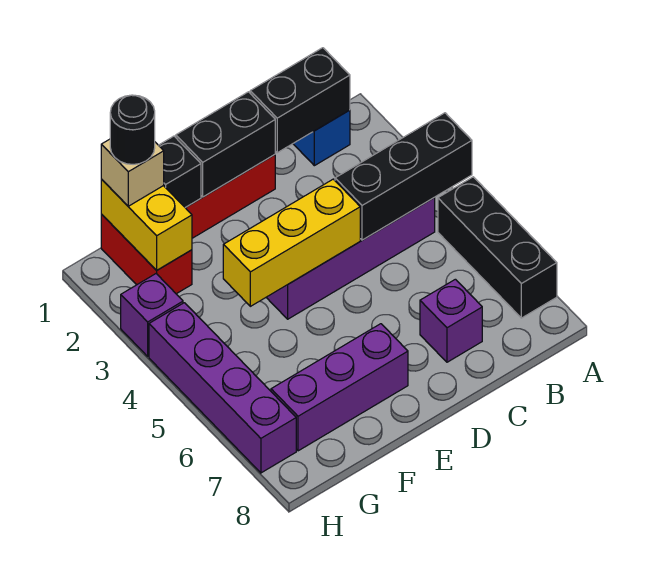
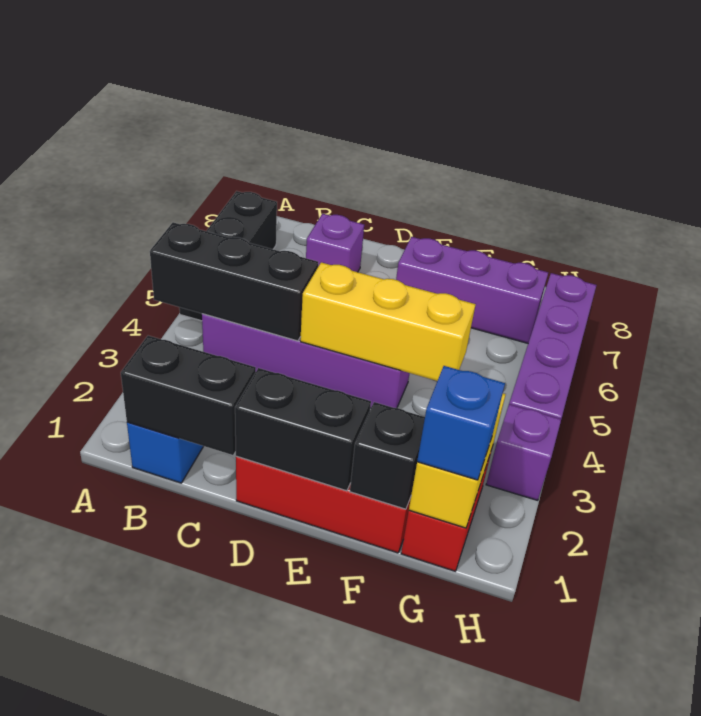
tan 1x1 brick [101,139,164,206] -> blue 1x1 brick [417,366,505,480]
black 1x1 round brick [110,95,155,164] -> none

